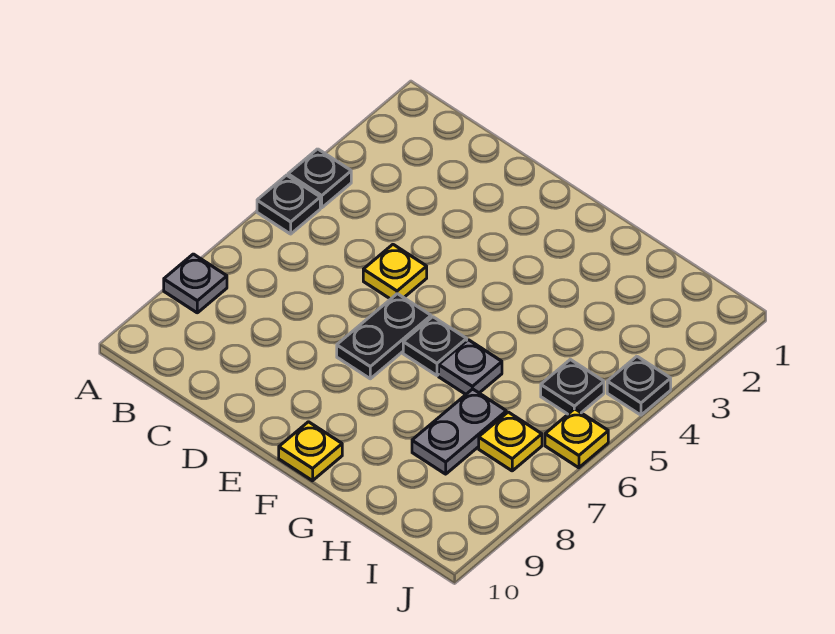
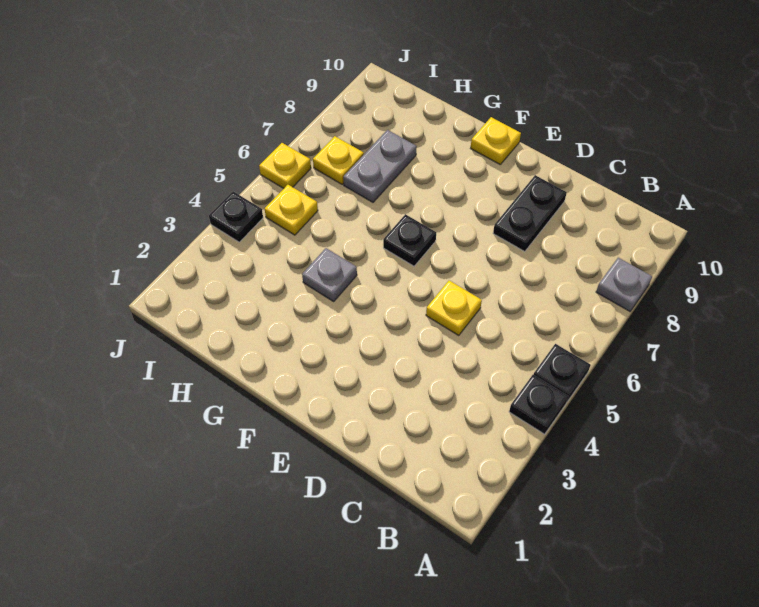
black 1x2 plate [337,294,431,379] -> black 1x2 plate moved to [493,175,567,252]
grey 1x1 plate [439,340,502,394] -> grey 1x1 plate moved to [302,248,357,301]
black 1x1 plate [541,359,604,414] -> yellow 1x1 plate [265,185,318,235]

